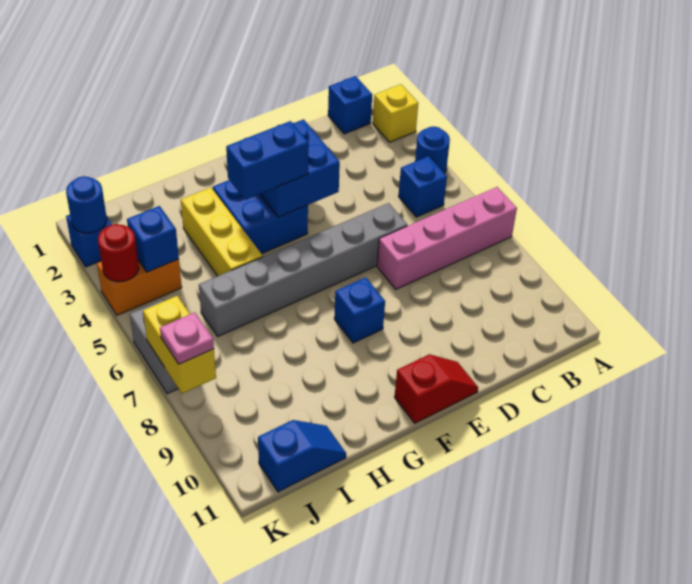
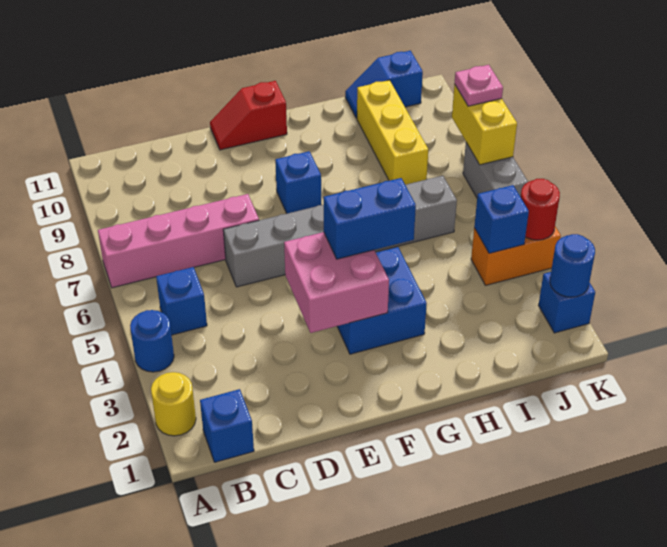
yellow 1x1 brick [373,84,418,142] -> yellow 1x1 round brick [151,372,196,436]
blue 2x2 brick [260,119,340,217] -> pink 2x2 brick [284,232,389,333]
yellow 1x3 brick [181,187,263,276] -> yellow 1x3 brick moved to [357,80,428,185]

